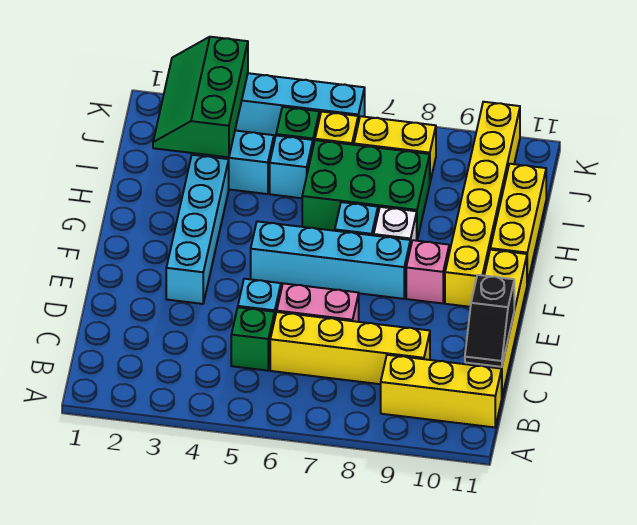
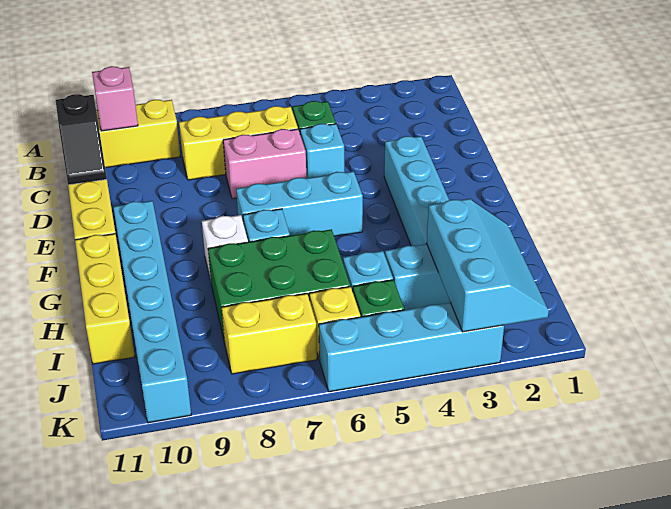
yellow 1x4 brick [270,312,430,384] -> yellow 1x3 brick [179,106,298,180]
black 1x2 slope [465,275,514,367] -> black 1x2 slope turned to [56,94,107,185]
cyan 1x4 brick [251,221,410,299] -> cyan 1x3 brick [236,171,363,236]
pink 1x1 brick [406,240,449,303] -> pink 1x1 brick moved to [92,66,138,131]
yellow 1x6 brick [445,102,520,307] -> cyan 1x6 brick [113,201,191,423]
green 2x3 slope [153,37,248,157] -> cyan 2x3 slope [427,199,549,332]

